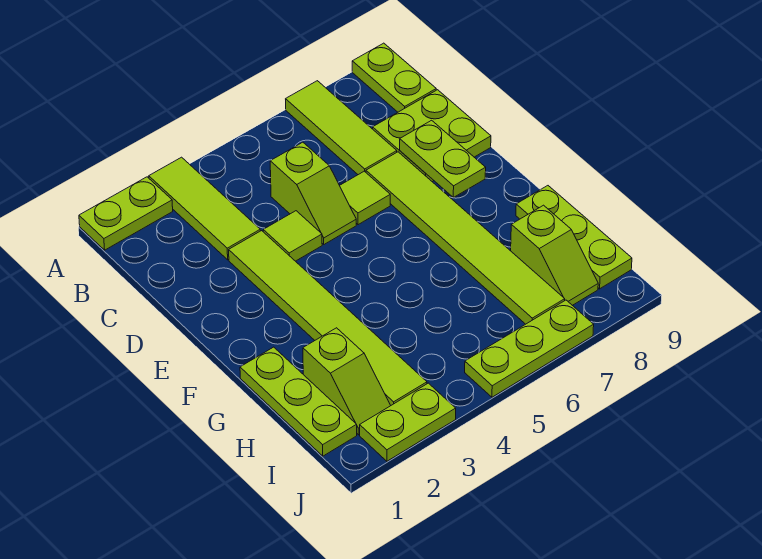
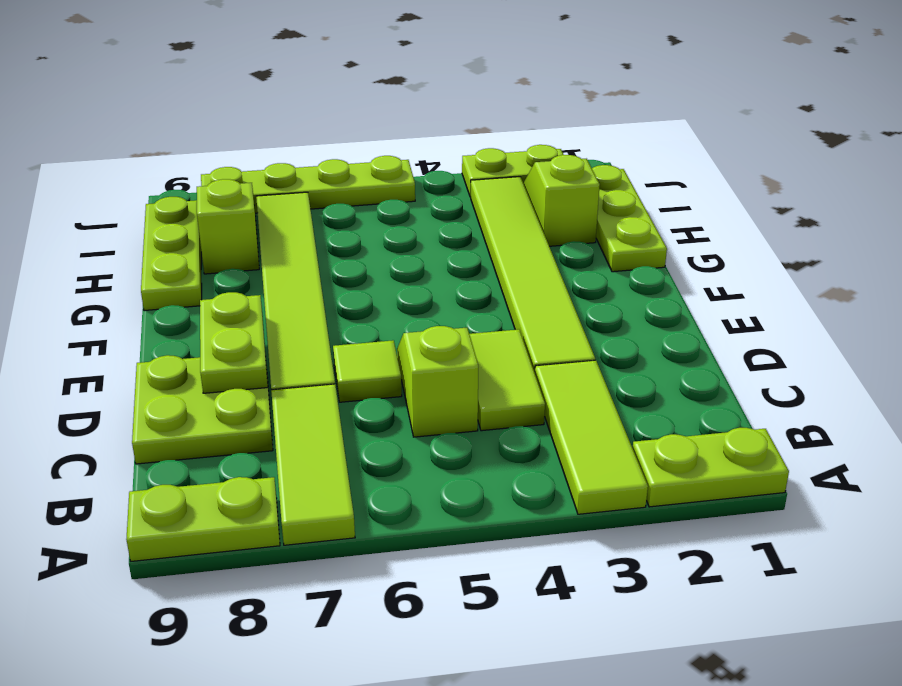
lime 1x2 plate [352,43,436,112] -> lime 1x2 plate turned to [126,477,280,561]
lime 1x1 tile [263,211,322,261] -> lime 1x2 tile [469,329,545,431]
lime 1x3 plate [465,300,594,397] -> lime 1x4 plate [201,156,415,213]

